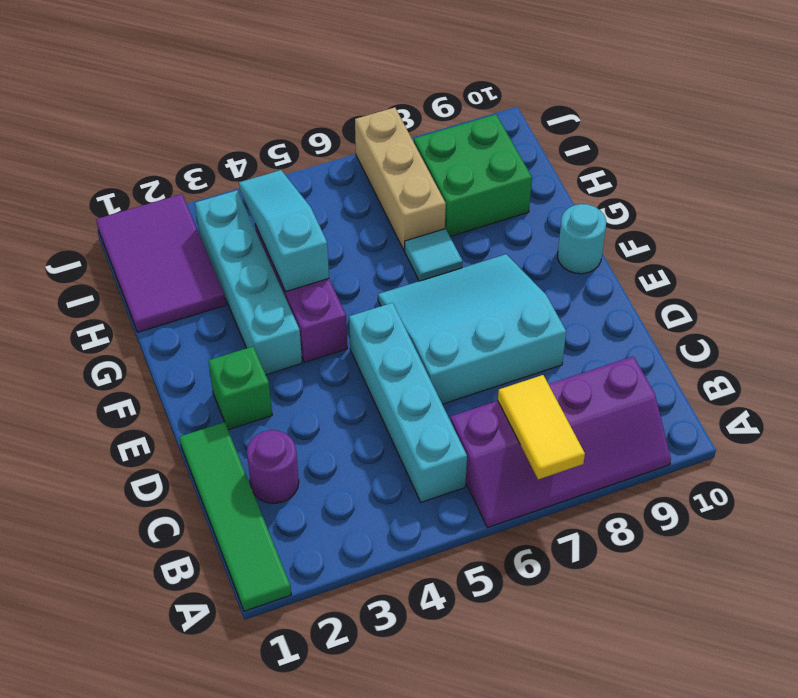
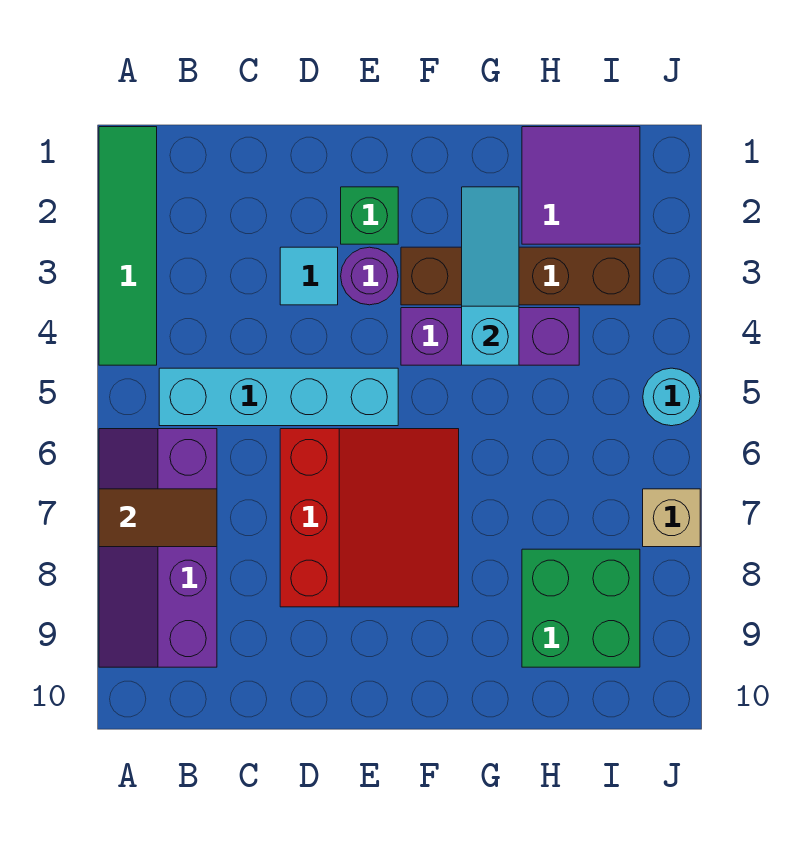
green 1x4 tile [180,422,291,611] -> green 1x4 tile turned to [99,127,157,365]
yellow 1x2 tile [498,375,585,479] -> brown 1x2 tile [99,489,217,547]
purple 1x1 round brick [247,430,299,503] -> purple 1x1 round brick moved to [341,247,398,305]
cyan 3x3 slope [378,254,566,404] -> red 3x3 slope [280,429,459,607]
cyan 1x4 brick [195,190,302,375] -> brown 1x4 brick [401,247,640,305]
cyan 1x1 round brick [558,204,606,274] -> cyan 1x1 round brick moved to [643,368,700,426]
cyan 1x3 slope [239,170,329,292] -> cyan 1x3 slope turned to [462,187,519,365]
cyan 1x1 tile [405,229,463,281] -> cyan 1x1 tile moved to [280,247,338,305]
purple 2x3 tile [96,194,226,332] -> purple 2x2 tile [522,127,640,244]
tan 1x3 brick [355,107,446,251] -> tan 1x1 brick [643,489,700,547]

